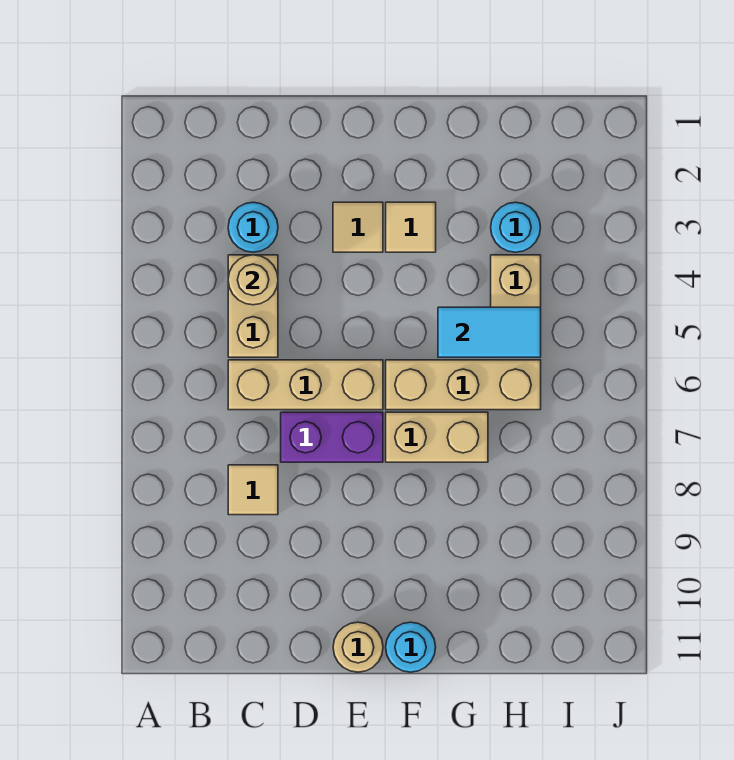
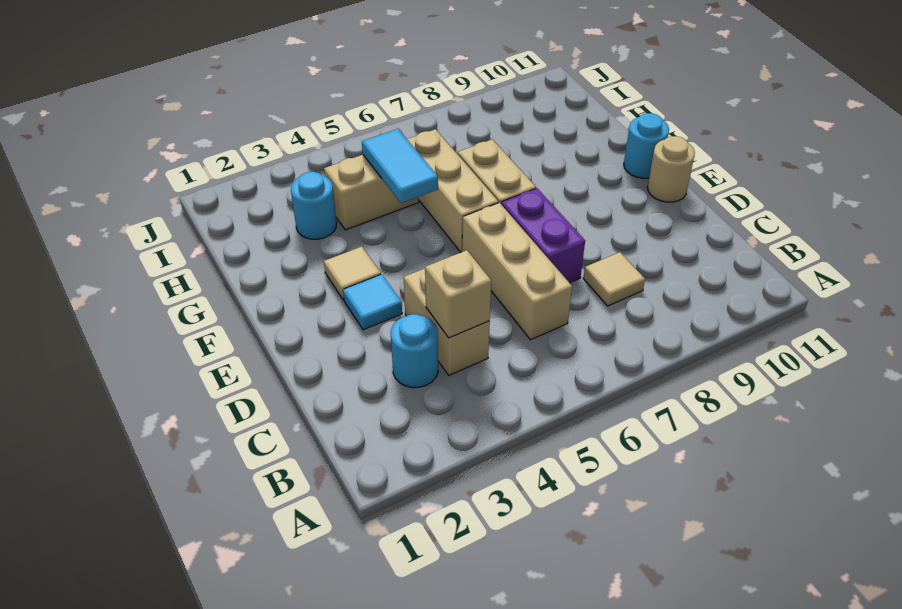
tan 1x2 brick [228,255,278,357] -> tan 1x2 brick turned to [404,269,490,375]
tan 1x1 round brick [228,255,278,305] -> tan 1x1 brick [425,250,491,338]
tan 1x1 tile [333,202,383,252] -> cyan 1x1 tile [343,274,402,330]

